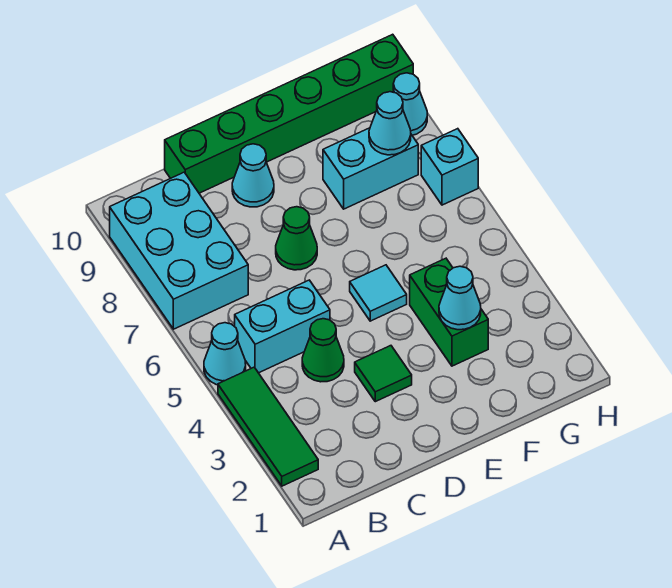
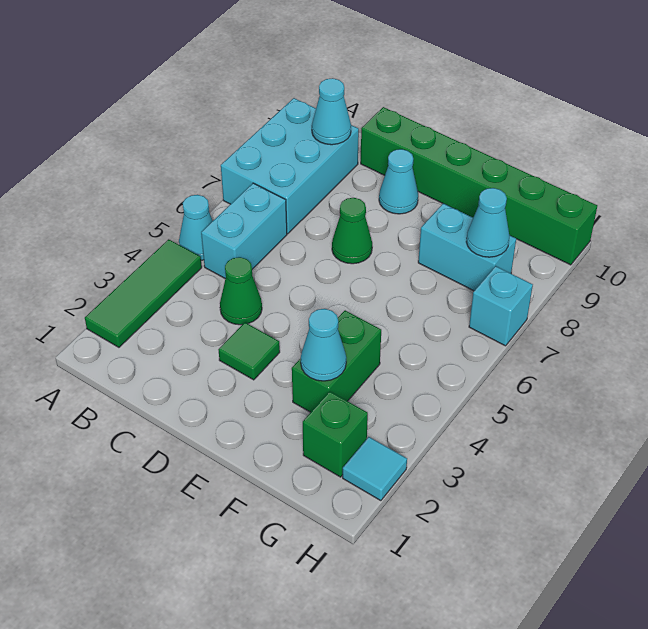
cyan 1x2 brick [235,280,330,373] -> cyan 1x2 brick turned to [201,183,287,279]
cyan 1x1 tile [350,265,407,321] -> cyan 1x1 tile moved to [343,437,407,501]
none -> green 1x1 brick [303,391,368,477]
cyan 1x1 cone [393,73,427,135] -> cyan 1x1 cone moved to [312,78,351,145]

